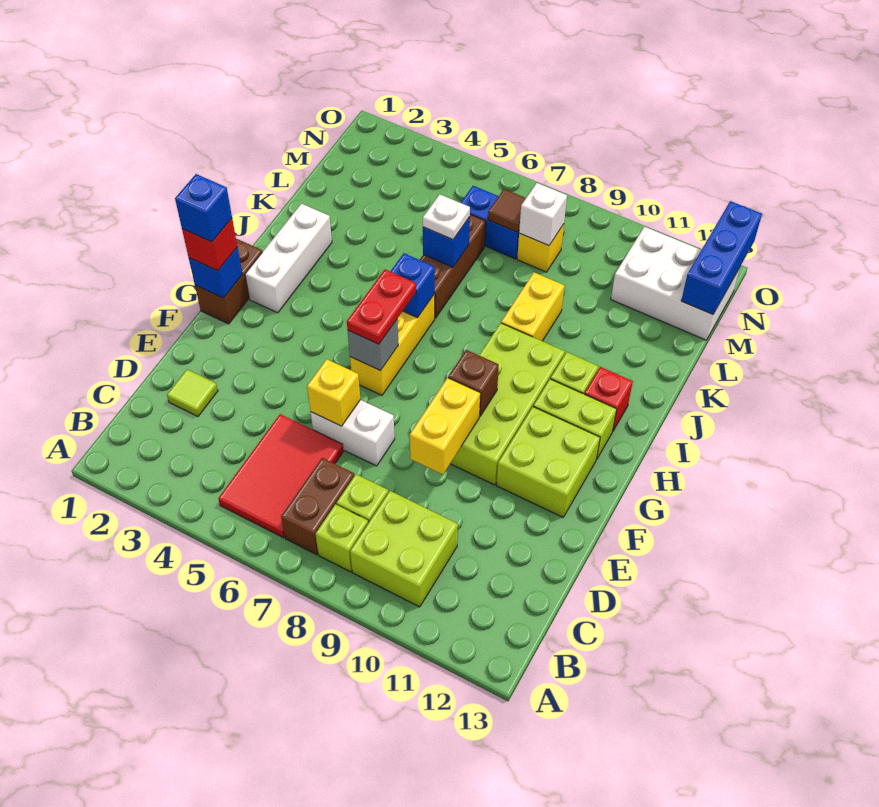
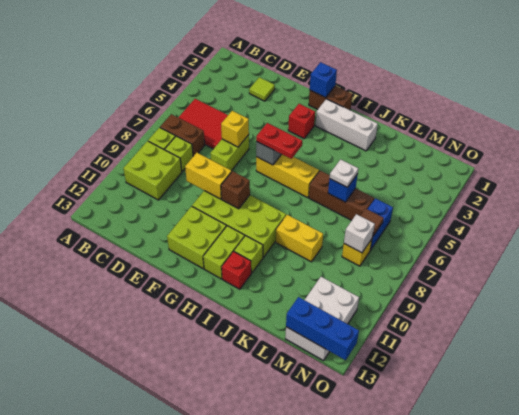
white 1x2 brick [311,400,395,466] -> lime 1x2 brick [210,135,249,171]
red 1x1 brick [182,219,237,271] -> red 1x1 brick moved to [288,104,315,138]
blue 1x1 brick [175,174,232,242] -> none
blue 1x1 brick [390,253,435,318] -> none

